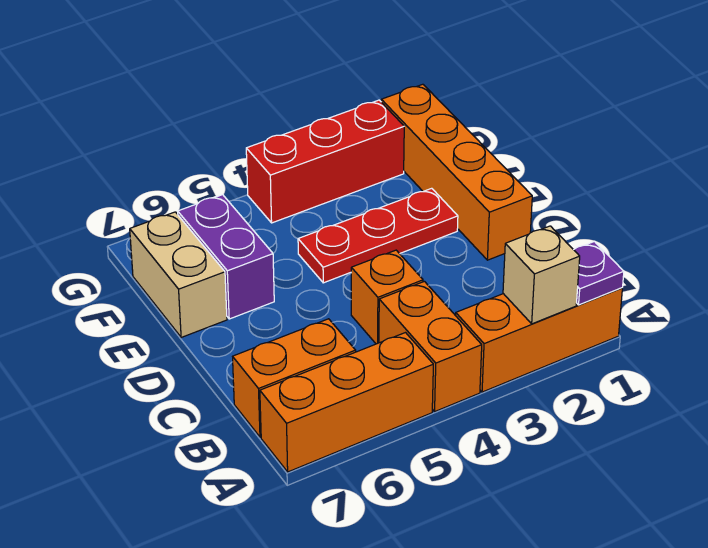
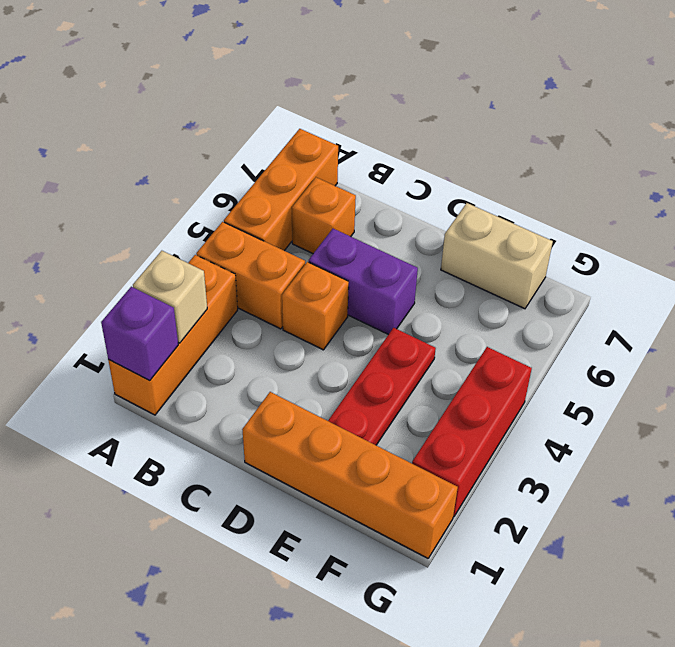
purple 1x1 plate [574,241,624,305] -> purple 1x1 brick [101,287,178,380]
orange 1x2 brick [233,319,356,437] -> orange 1x1 brick [292,177,356,254]
purple 1x2 brick [178,195,274,319] -> purple 1x2 brick moved to [309,229,418,334]

